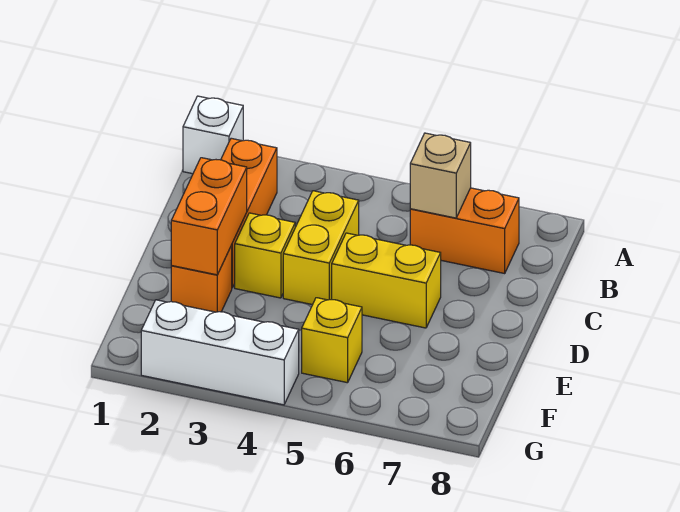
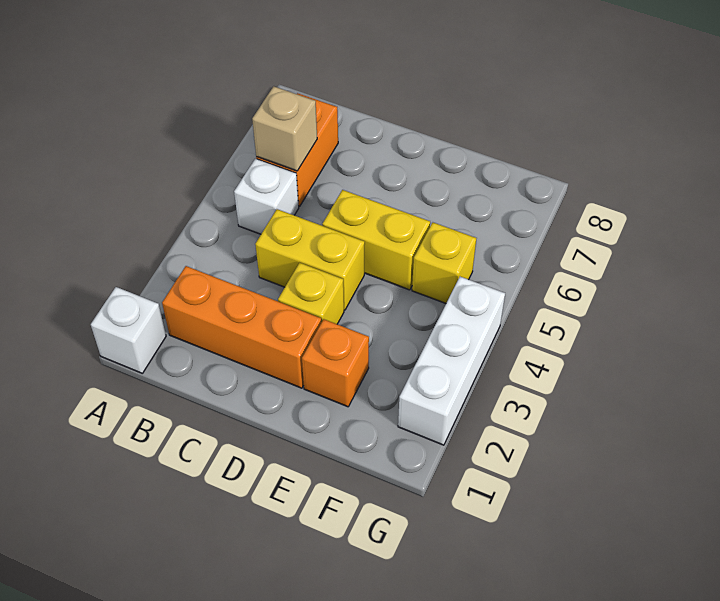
none -> white 1x1 brick [234,159,299,234]
orange 1x2 brick [171,158,247,275] -> none
yellow 1x2 brick [332,233,441,328] -> yellow 1x2 brick turned to [322,190,430,290]

